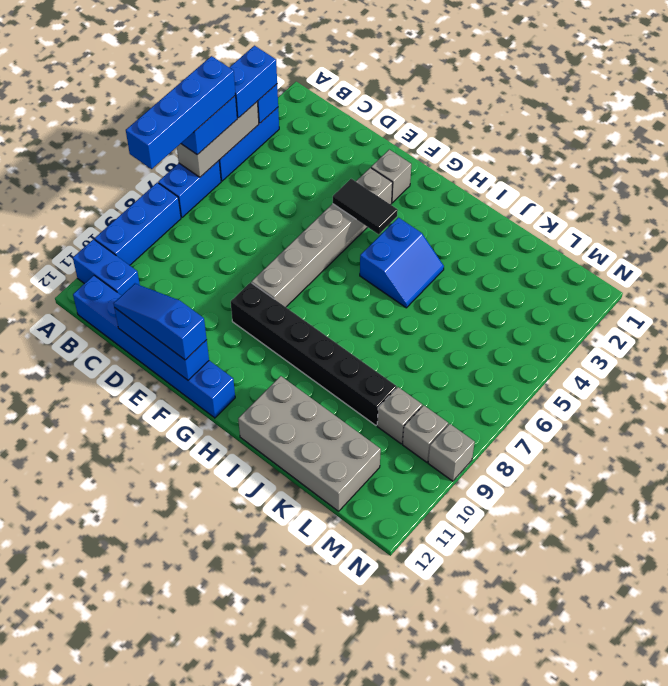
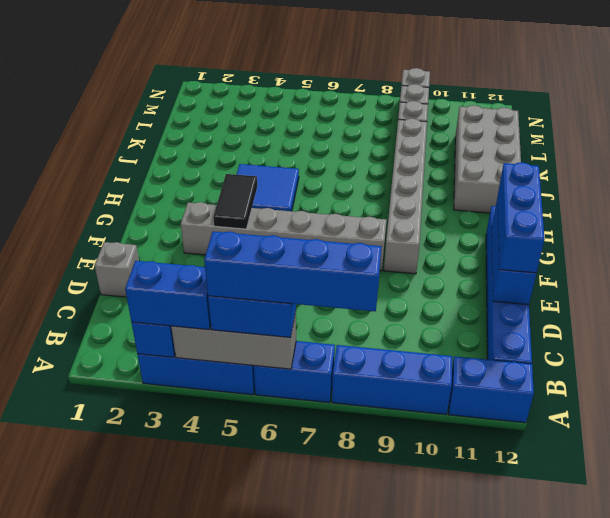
blue 1x2 brick [73,239,140,296] -> blue 1x2 brick turned to [449,356,534,423]
blue 1x3 slope [114,284,207,360] -> blue 1x3 brick [498,162,545,273]
grey 1x1 brick [371,150,411,203] -> grey 1x1 brick moved to [95,242,139,297]
black 1x6 brick [231,282,397,425] -> grey 1x6 brick [384,118,427,274]
blue 2x2 slope [360,218,444,308] -> blue 2x2 tile [236,164,299,211]

